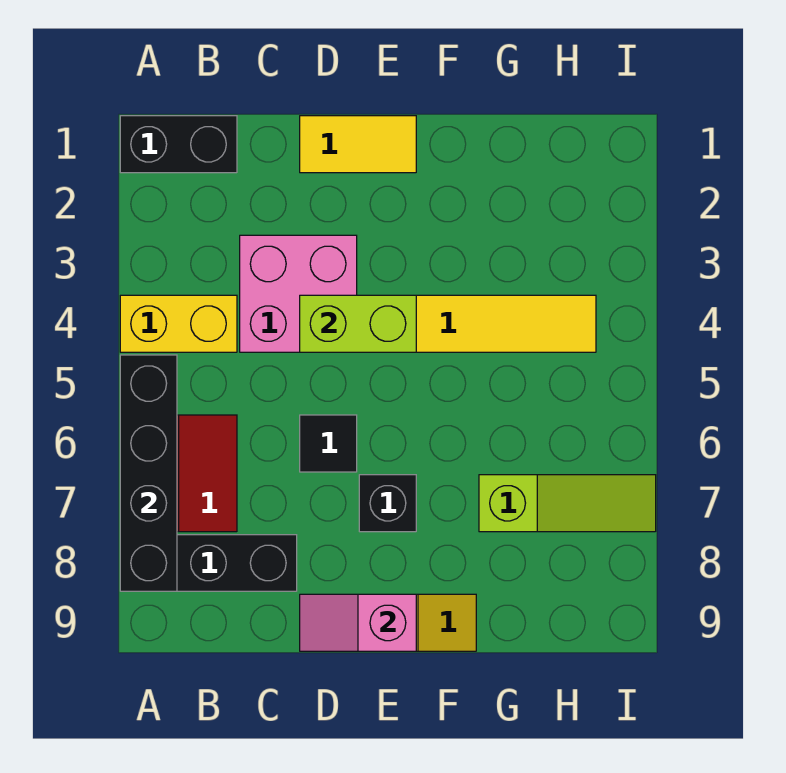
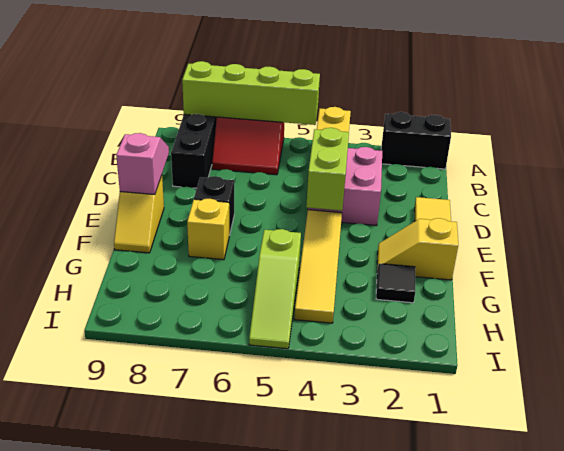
black 1x2 brick [120,116,237,173] -> black 1x2 brick turned to [381,112,451,169]
black 1x4 brick [120,355,177,591] -> lime 1x4 brick [182,61,320,125]
black 1x1 tile [300,415,357,472] -> black 1x1 tile moved to [376,264,415,303]
none -> yellow 1x2 slope [377,218,458,280]
none -> yellow 1x1 brick [187,199,229,260]
lime 1x3 slope [479,475,656,532] -> lime 1x3 slope moved to [249,229,301,349]

